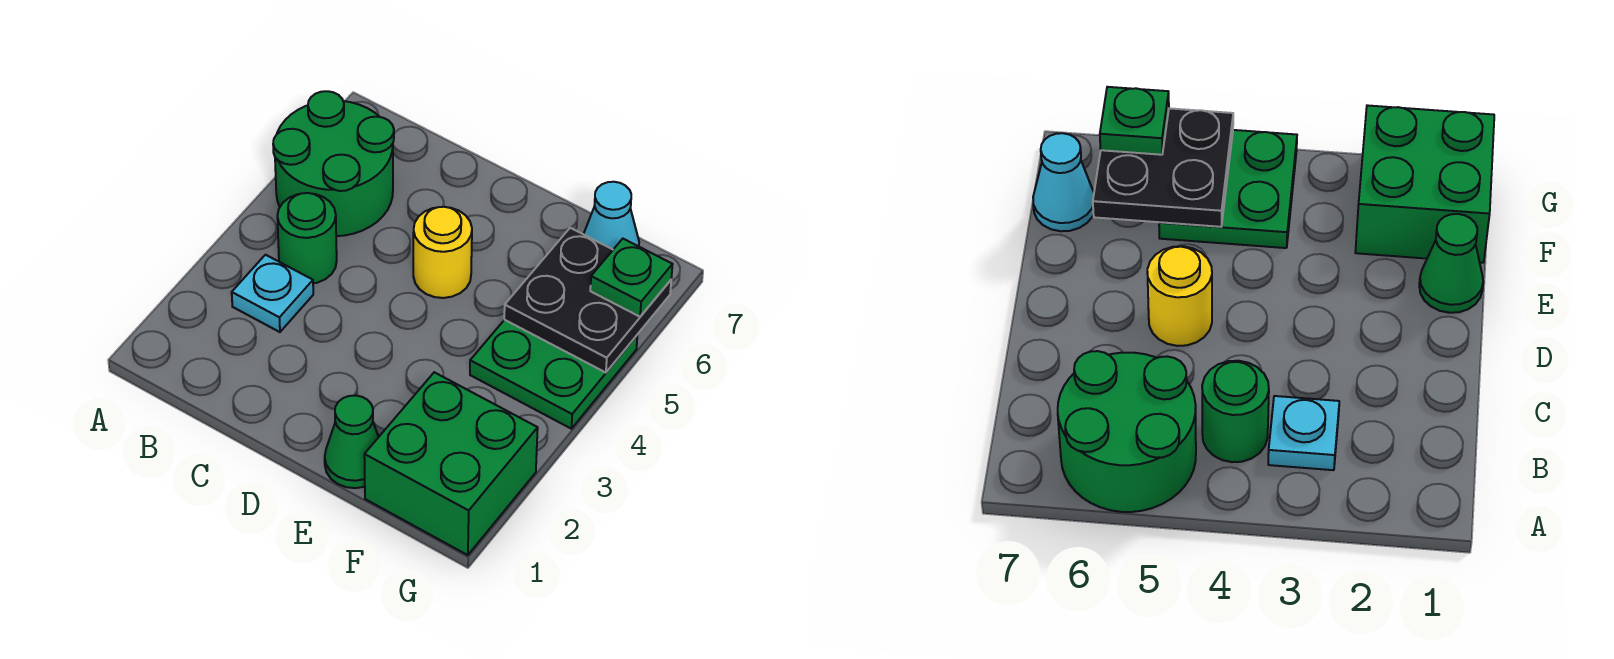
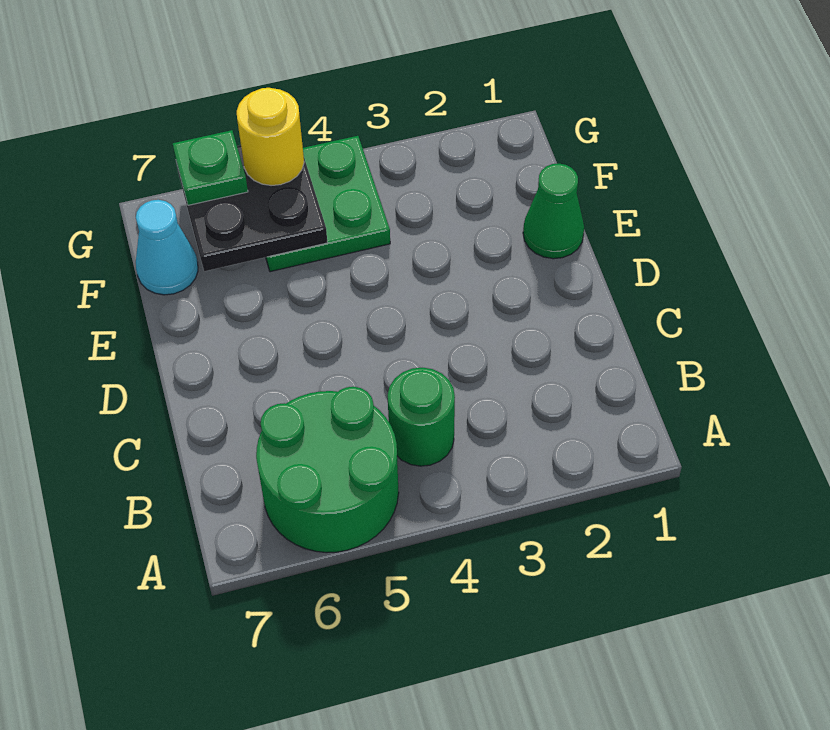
cyan 1x1 plate [232,255,313,332] -> none
yellow 1x1 round brick [413,206,472,298] -> yellow 1x1 round brick moved to [237,88,304,186]
green 2x2 brick [364,372,538,555] -> none

